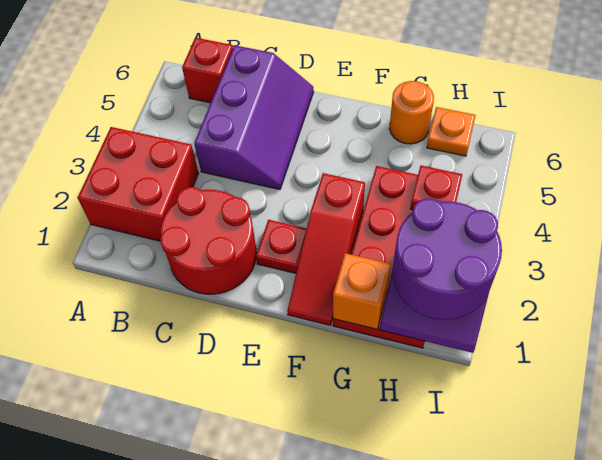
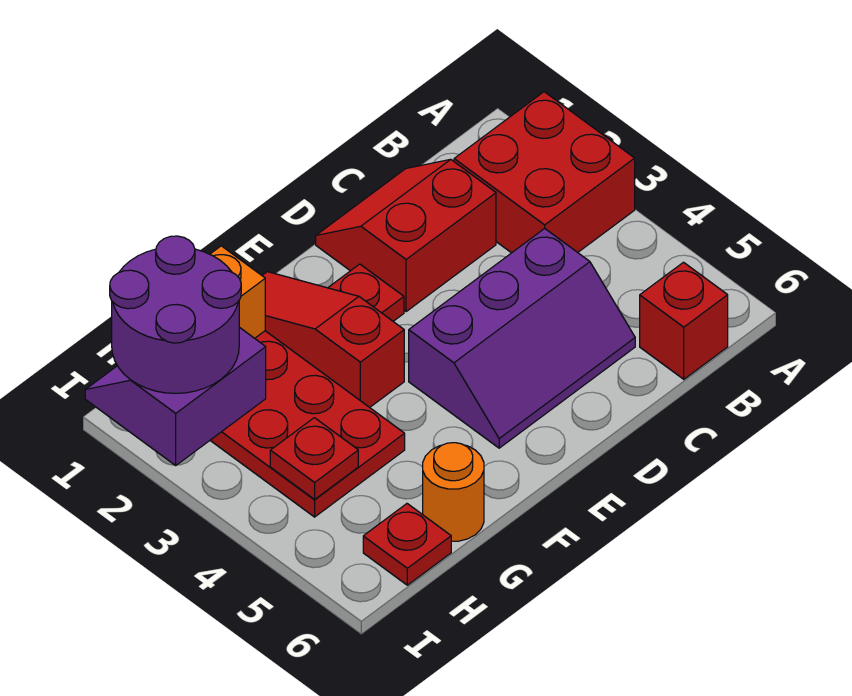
red 2x2 round brick [160,187,257,294] -> red 2x2 slope [316,159,496,312]
purple 2x3 slope [194,45,314,190] -> purple 2x3 slope turned to [409,228,635,448]
orange 1x1 plate [427,107,476,156] -> red 1x1 plate [363,504,451,585]

